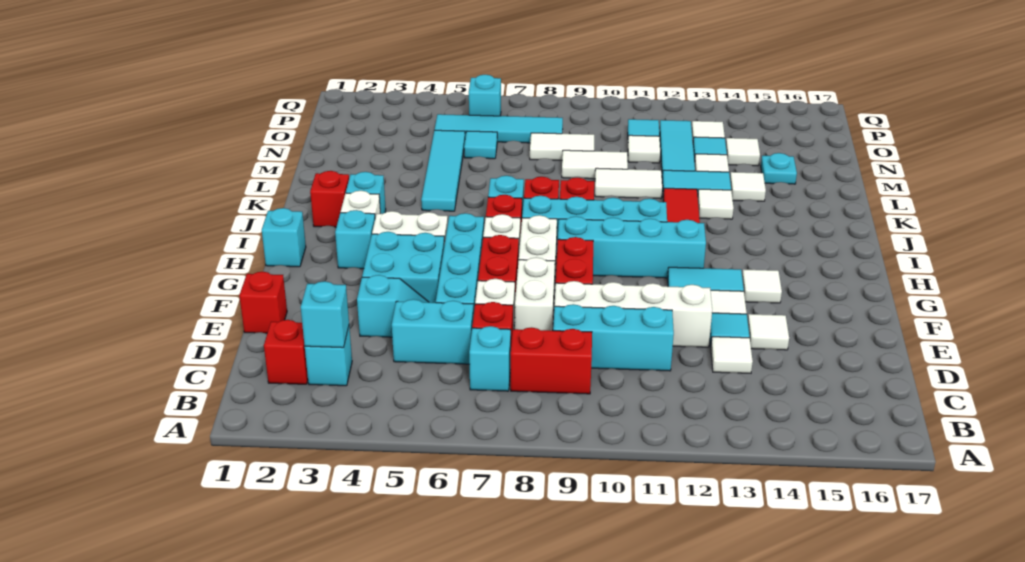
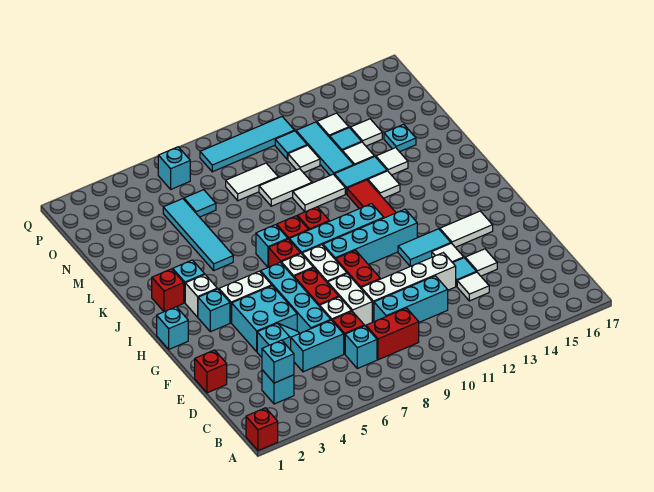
red 1x1 brick [264,320,308,384] -> red 1x1 brick moved to [246,408,278,451]
white 1x1 tile [742,269,782,303] -> white 1x2 tile [440,211,493,247]
cyan 1x4 tile [435,114,563,143] -> cyan 1x4 tile moved to [200,117,294,172]

